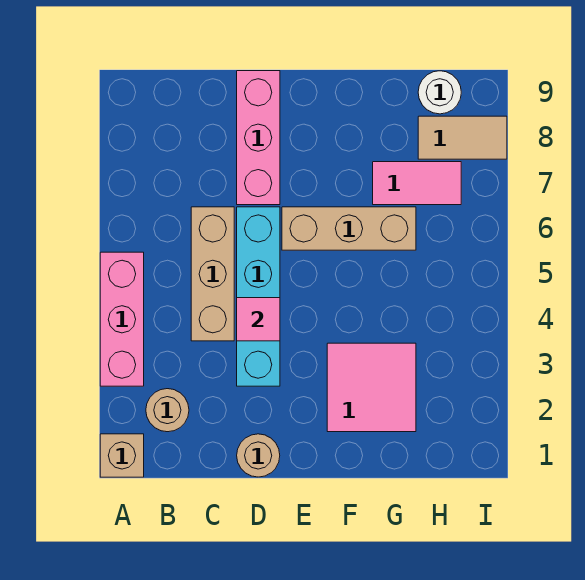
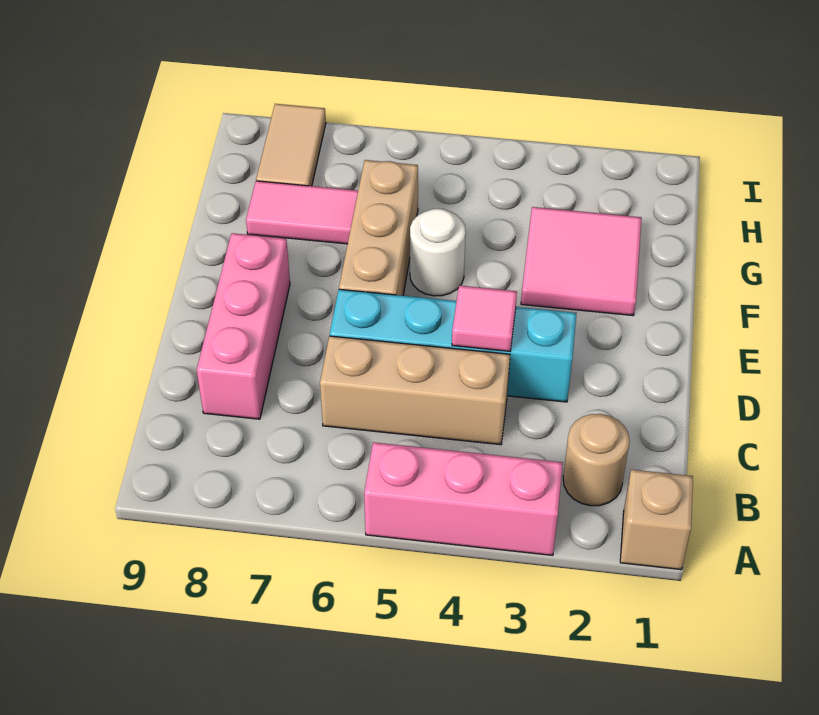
tan 1x1 round brick [237,434,280,477] -> none
pink 1x3 brick [237,71,280,205] -> pink 1x3 brick turned to [197,233,290,419]
pink 1x2 tile [373,162,461,205] -> pink 1x2 tile turned to [246,181,358,244]
white 1x1 round brick [418,71,461,114] -> white 1x1 round brick moved to [410,209,466,296]

